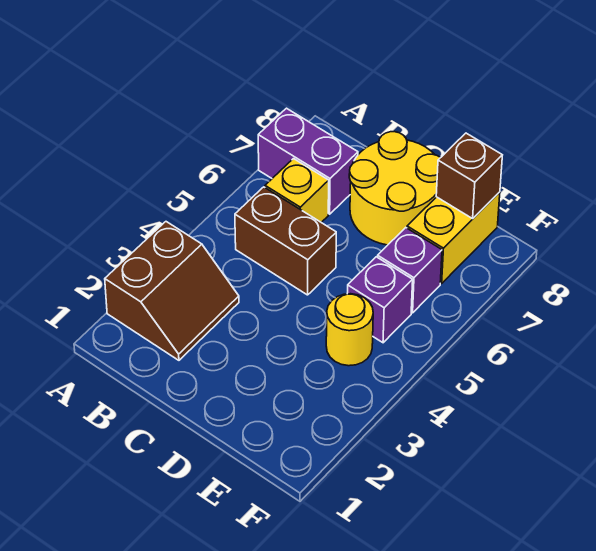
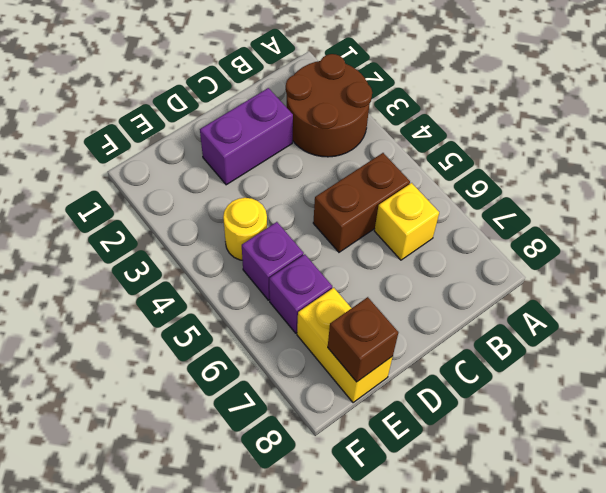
brown 2x2 slope [105,222,239,360] -> brown 2x2 round brick [286,54,372,157]
purple 1x2 brick [258,108,358,214] -> purple 1x2 brick moved to [200,88,293,185]
yellow 2x2 round brick [349,132,440,245] -> none

